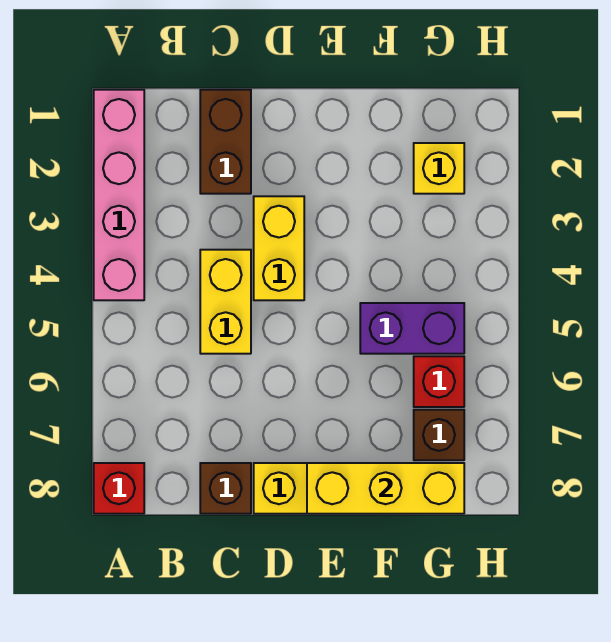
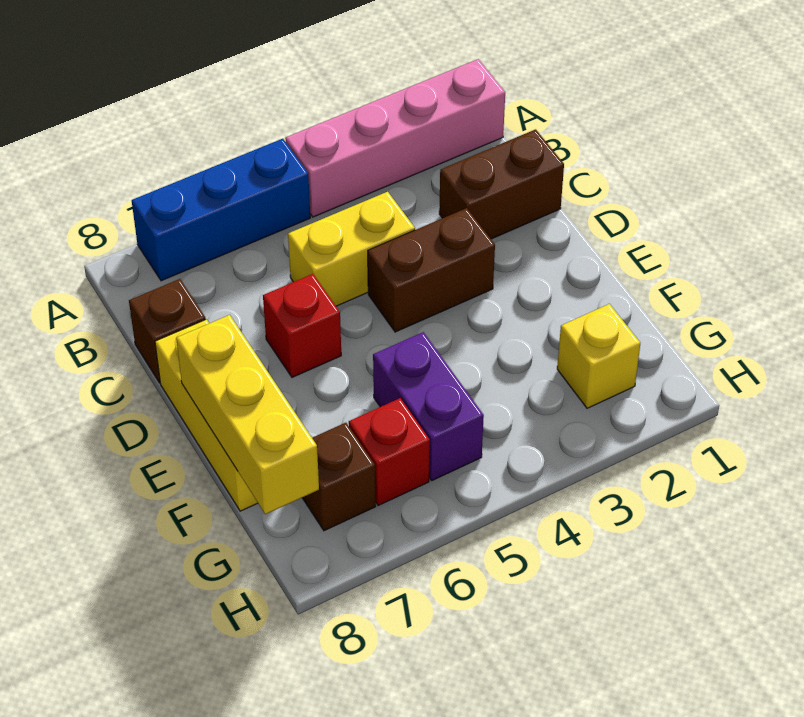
none -> blue 1x3 brick [132,139,310,281]
red 1x1 brick [94,463,144,514] -> red 1x1 brick moved to [263,274,341,377]
yellow 1x2 brick [254,196,304,300] -> brown 1x2 brick [368,208,495,332]

